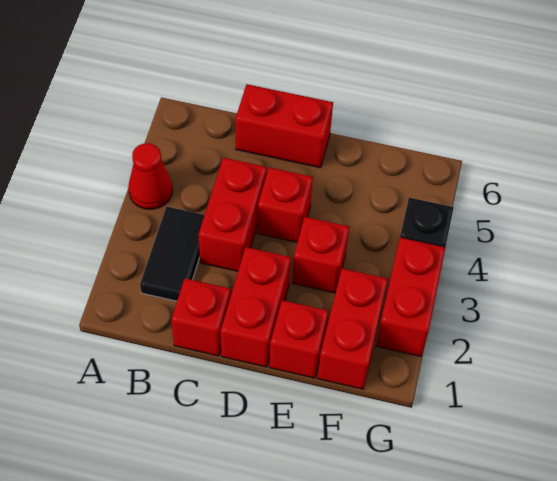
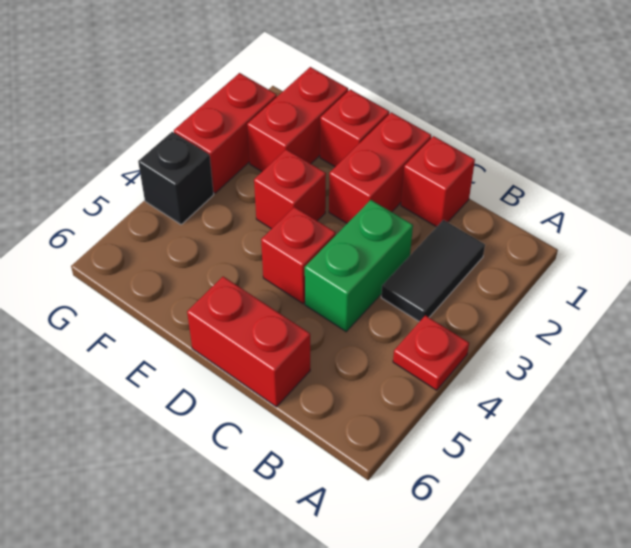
red 1x1 cone [128,143,173,209] -> red 1x1 plate [393,315,469,390]
red 1x2 brick [199,158,267,271] -> green 1x2 brick [305,200,413,332]

